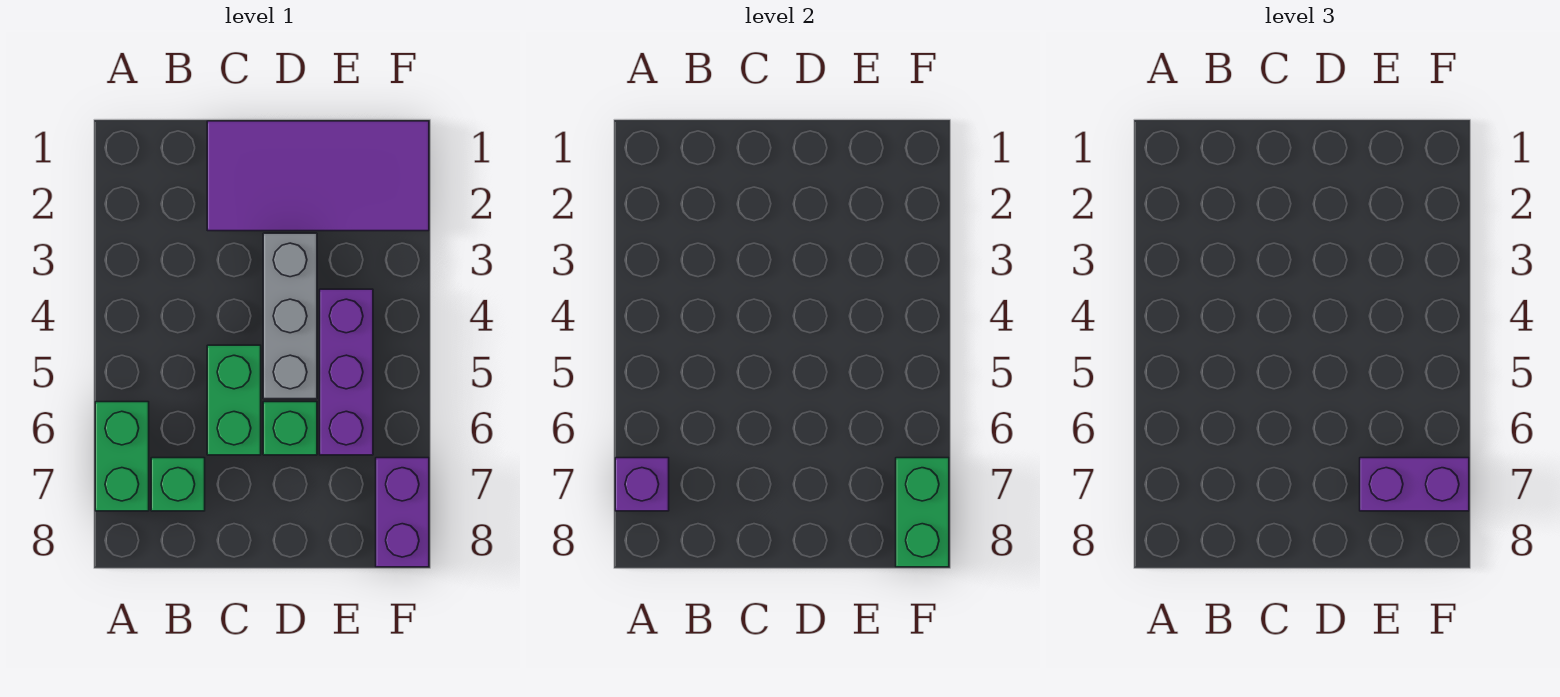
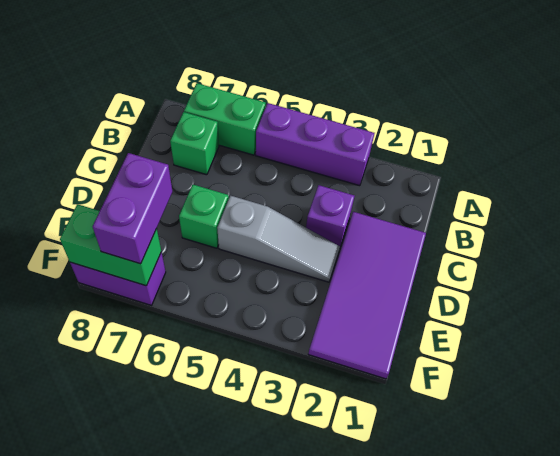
purple 1x1 brick [615,458,669,511] -> purple 1x1 brick moved to [306,185,354,246]
green 1x2 brick [207,345,261,455] -> none
grey 1x3 brick [263,233,317,399] -> grey 1x3 slope [217,196,340,282]
purple 1x3 brick [320,289,373,455] -> purple 1x3 brick moved to [256,103,375,186]

